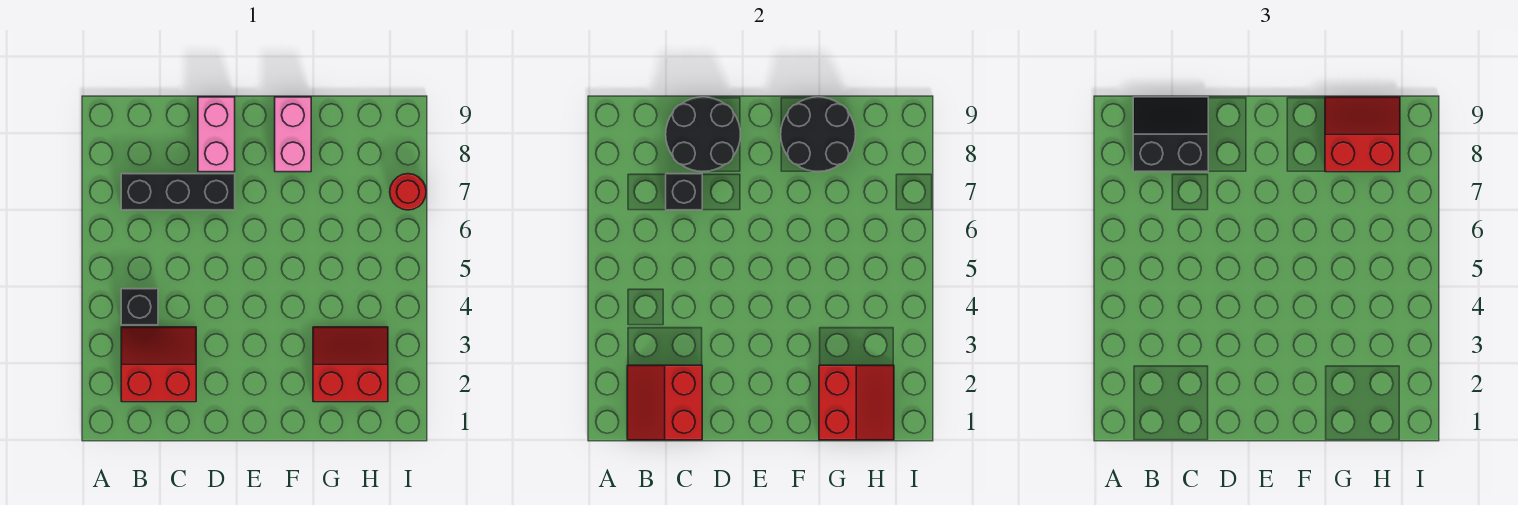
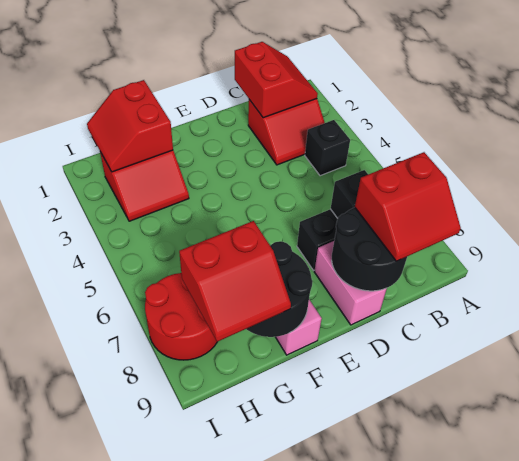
black 2x2 slope [1133,97,1208,172] -> red 2x2 slope [355,152,461,261]
red 1x1 round brick [390,174,426,210] -> red 2x2 round brick [145,273,217,360]

